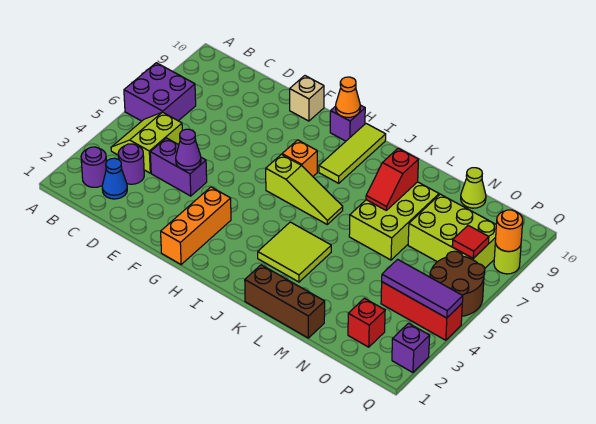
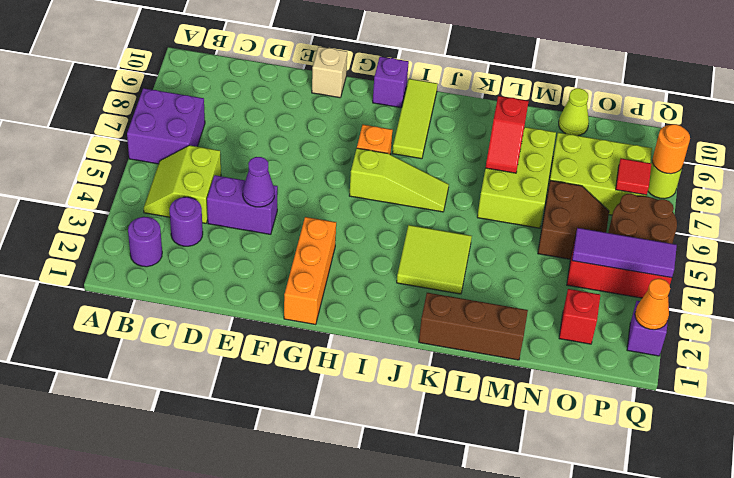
blue 1x1 cone [102,158,127,199] -> none
orange 1x1 cone [336,77,360,117] -> orange 1x1 cone moved to [635,279,670,330]
none -> brown 2x2 slope [538,180,609,259]

